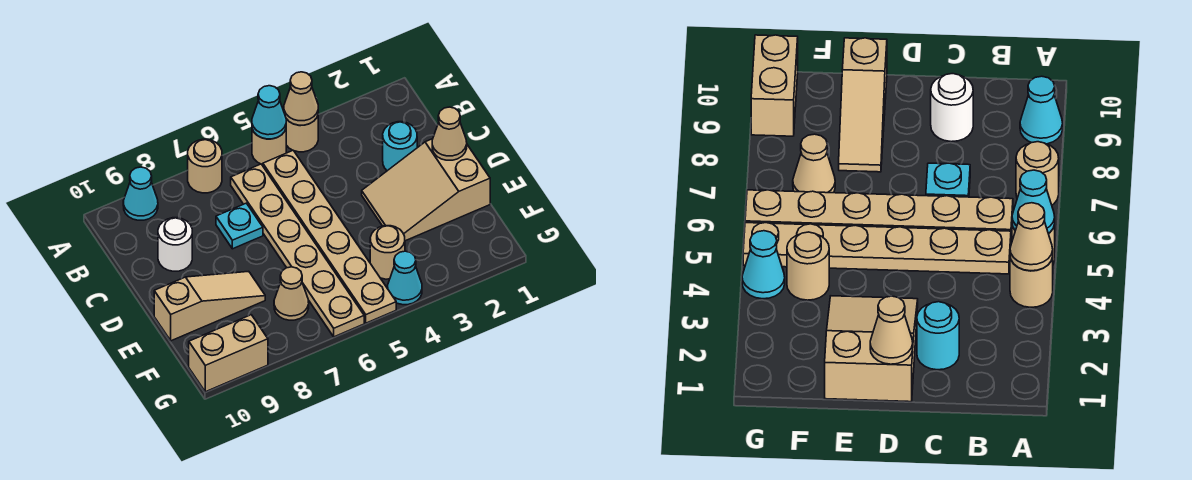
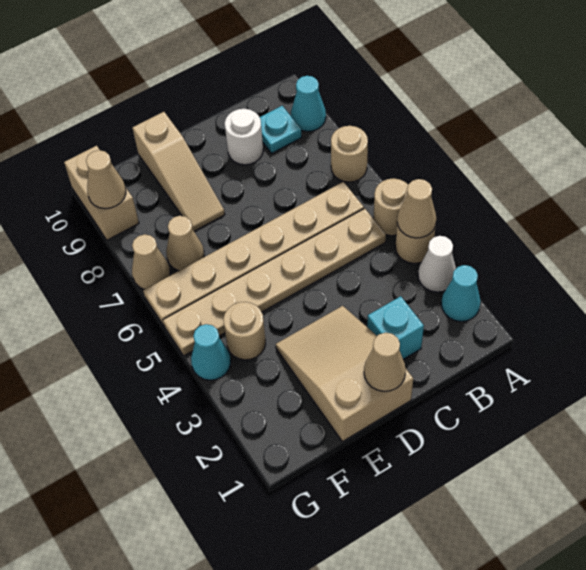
none -> white 1x1 cone [418,236,456,292]
cyan 1x1 cone [252,86,286,139] -> cyan 1x1 cone moved to [441,265,481,321]
cyan 1x1 round brick [383,122,417,171] -> cyan 1x1 brick [367,296,424,359]
cyan 1x1 plate [216,203,263,249] -> cyan 1x1 plate moved to [260,106,302,153]
none -> tan 1x1 cone [132,234,170,289]
none -> tan 1x1 cone [86,150,126,209]

